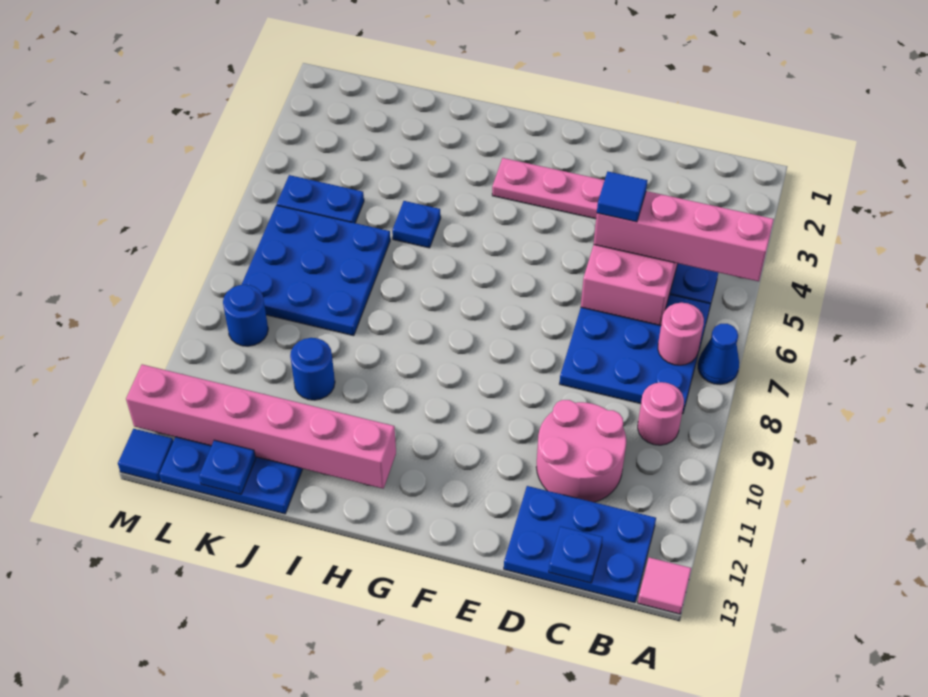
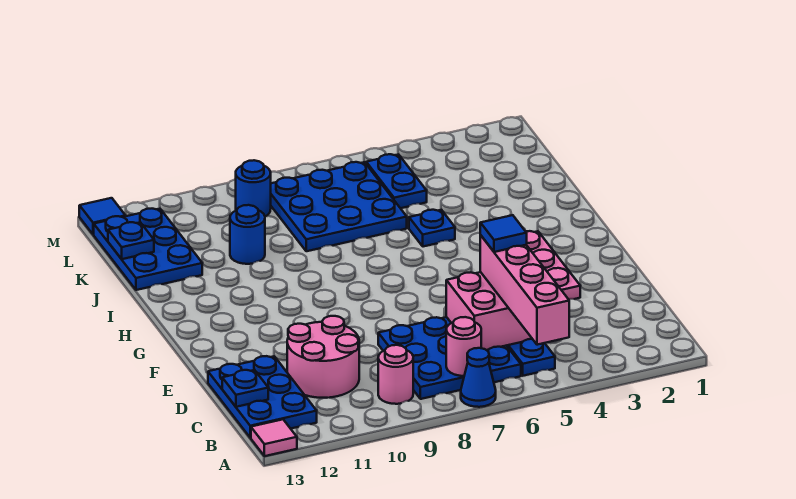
pink 1x6 brick [126,364,396,489] -> none

